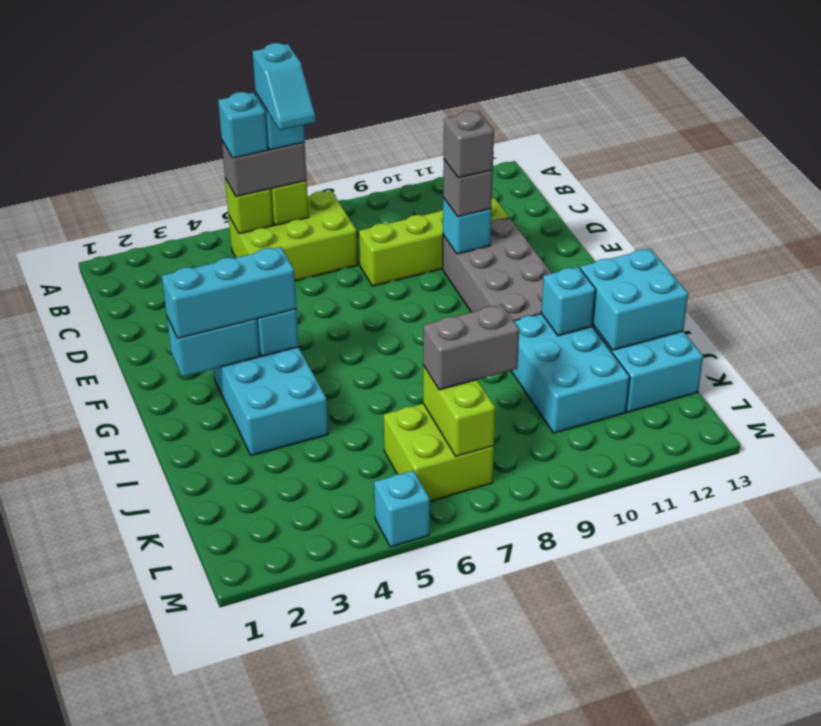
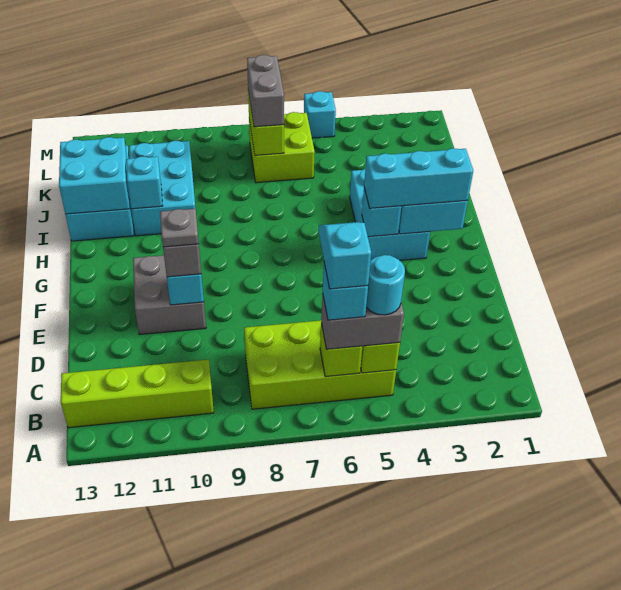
lime 2x3 brick [229,191,358,281] -> lime 2x4 brick [244,320,396,409]
cyan 1x1 brick [218,92,268,158] -> cyan 1x1 round brick [366,255,405,315]
lime 1x4 brick [359,198,509,286] -> lime 1x4 brick moved to [61,360,214,428]
grey 2x4 brick [443,218,552,321] -> grey 2x2 brick [133,255,206,335]
grey 1x1 brick [444,111,494,178] -> grey 1x1 plate [160,209,199,247]
grey 1x2 brick [423,305,519,390] -> grey 1x2 brick turned to [247,55,284,127]

